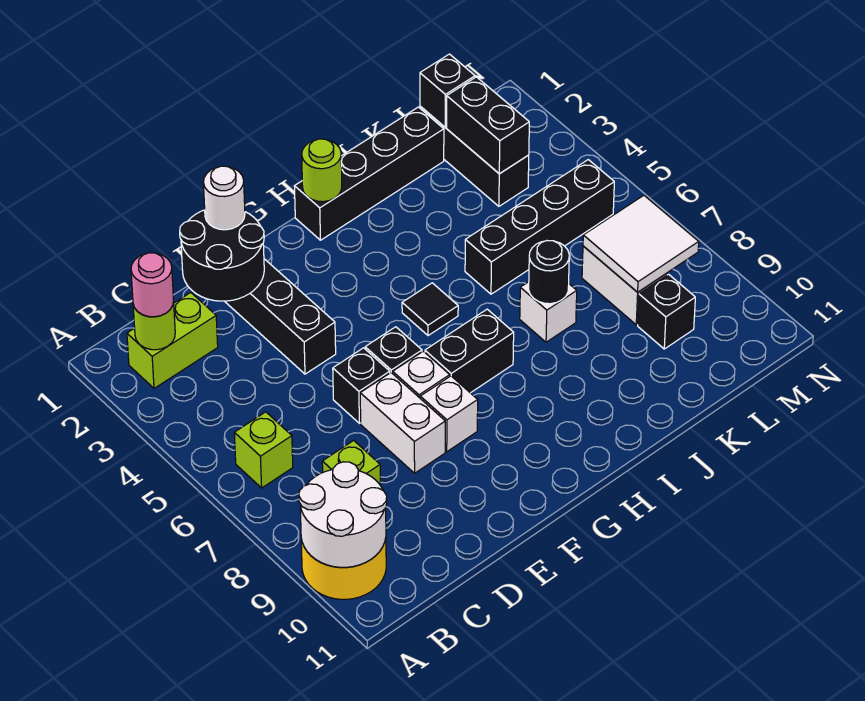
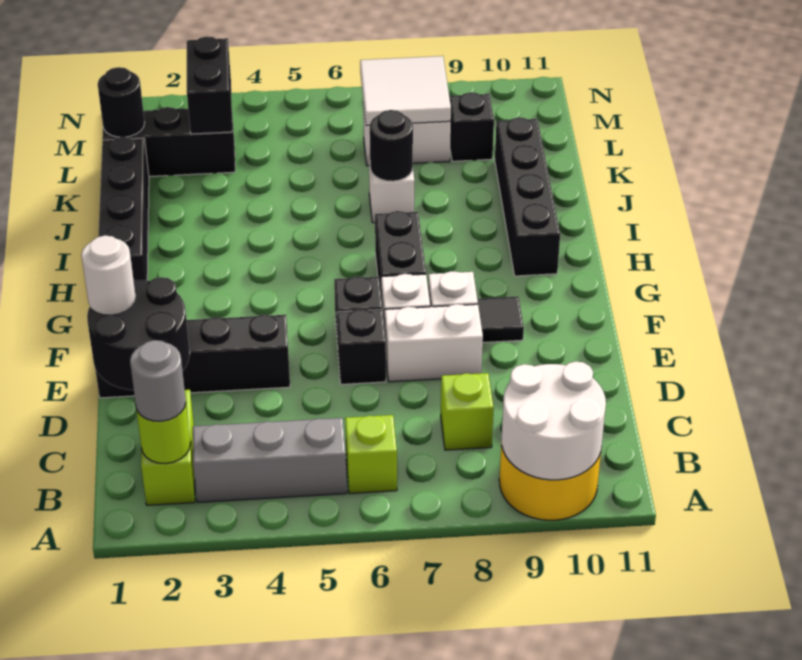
pink 1x1 round brick [131,253,174,317] -> grey 1x1 round brick [130,340,186,421]
none -> grey 1x3 brick [193,418,347,502]
lime 1x1 round brick [302,139,342,202] -> none
black 1x1 tile [402,283,458,336] -> black 1x1 tile moved to [477,296,524,343]
black 1x4 brick [465,160,614,294] -> black 1x4 brick moved to [495,117,560,276]
black 1x1 brick [420,54,475,127] -> black 1x1 round brick [98,67,145,137]
black 1x2 brick [447,77,529,174] -> black 1x2 brick turned to [187,36,232,134]

